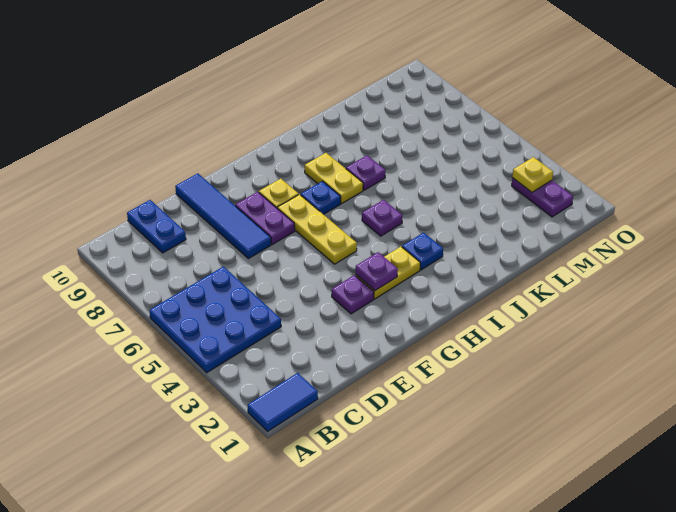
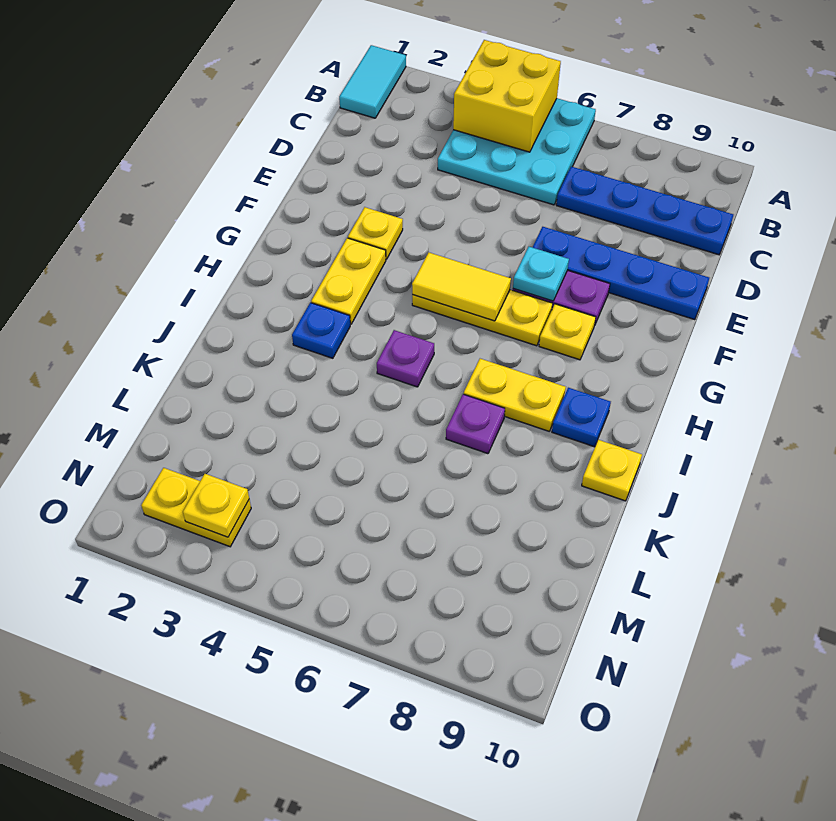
blue 1x2 tile [248,373,318,431] -> cyan 1x2 tile [339,45,406,118]
blue 3x3 plate [149,267,281,373] -> cyan 3x3 plate [438,98,596,205]
none -> yellow 2x2 brick [453,40,561,152]
blue 1x2 plate [127,200,186,253] -> blue 1x4 plate [556,167,733,255]
blue 1x4 tile [175,173,271,259] -> blue 1x4 plate [533,227,709,320]
purple 1x1 plate [332,275,374,314] -> yellow 1x1 plate [348,207,403,259]
none -> cyan 1x1 plate [513,247,569,301]
purple 1x1 plate [356,252,398,291] -> none
none -> yellow 1x2 tile [412,252,511,321]
blue 1x1 plate [301,181,341,214] -> blue 1x1 plate moved to [552,388,611,447]
none -> yellow 1x1 plate [582,440,642,501]
purple 1x2 plate [512,178,573,217] -> yellow 1x2 plate [141,468,251,547]

